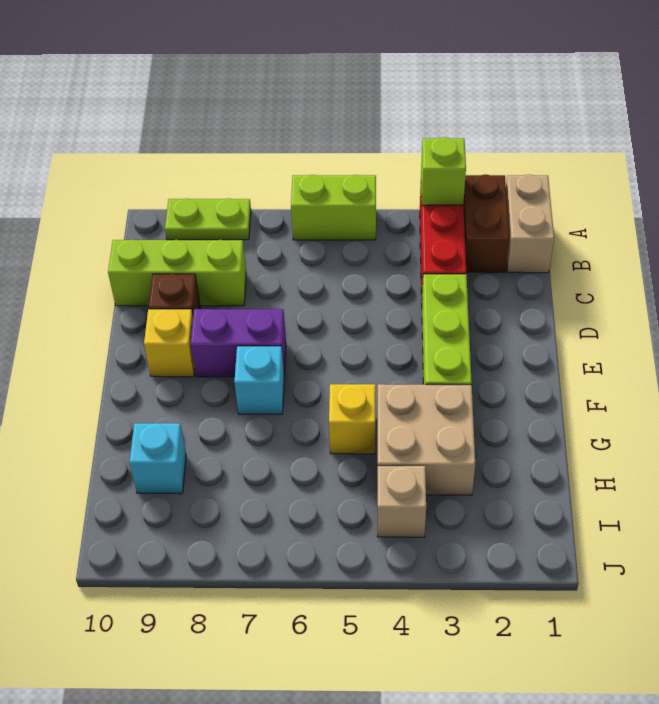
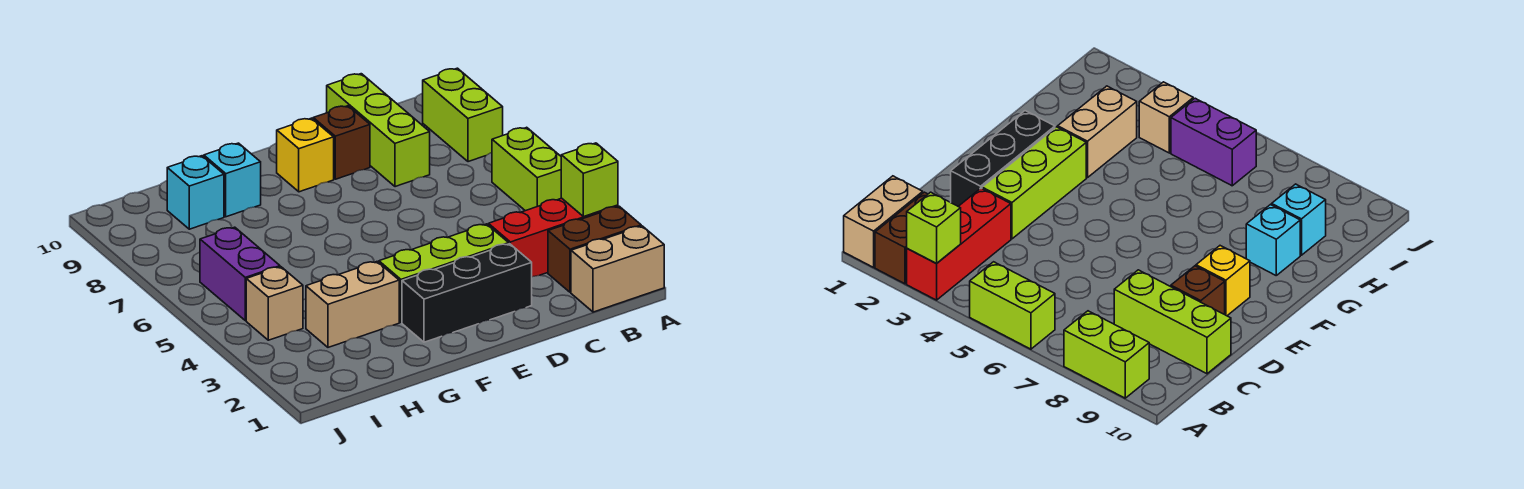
lime 1x2 plate [165,198,251,240] -> lime 1x2 brick [423,68,503,162]
none -> black 1x3 brick [402,244,532,342]
purple 1x2 brick [191,309,286,377] -> purple 1x2 brick moved to [200,227,280,321]
cyan 1x1 brick [234,346,284,414] -> cyan 1x1 brick moved to [204,143,261,217]
tan 2x2 brick [378,384,475,495] -> tan 1x2 brick [306,262,399,347]
yellow 1x1 brick [329,384,376,454] -> none

